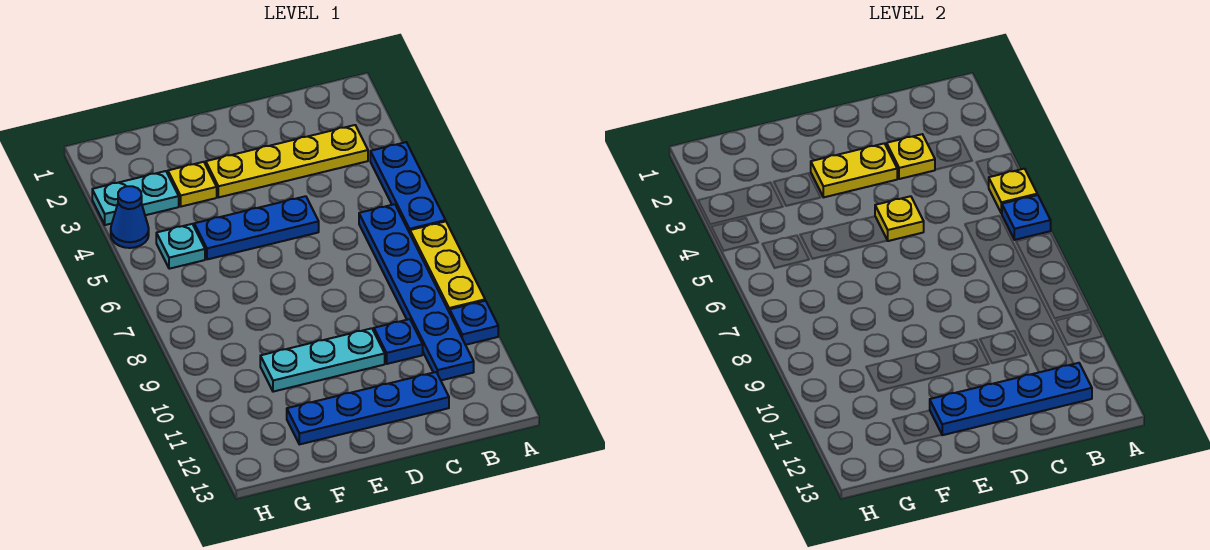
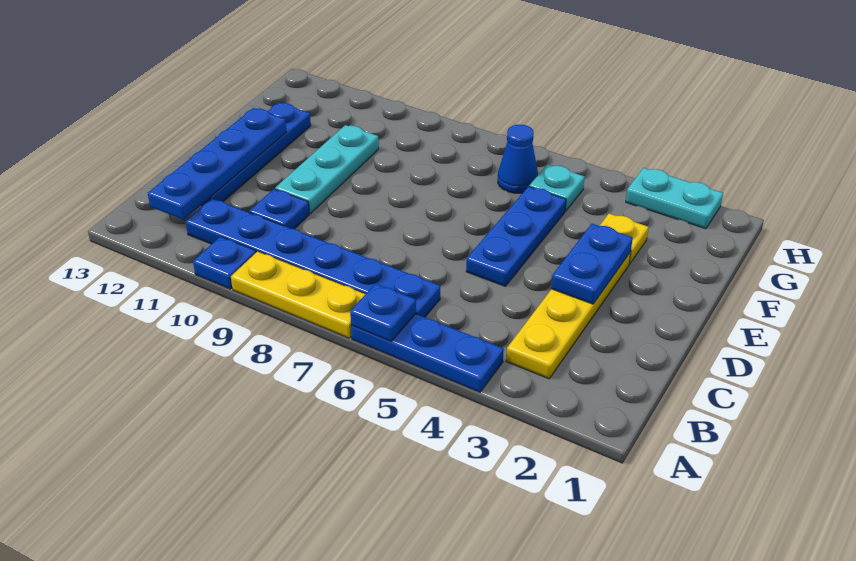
yellow 1x1 plate [989,169,1037,213] -> none
yellow 1x1 plate [887,134,935,179] -> none
yellow 1x2 plate [811,143,897,197] -> blue 1x2 plate [551,224,633,304]
yellow 1x1 plate [875,196,924,241] -> none
cyan 1x2 plate [92,171,179,225] -> cyan 1x2 plate turned to [626,168,723,229]
blue 1x1 cone [111,186,149,248] -> blue 1x1 cone moved to [498,125,538,193]

